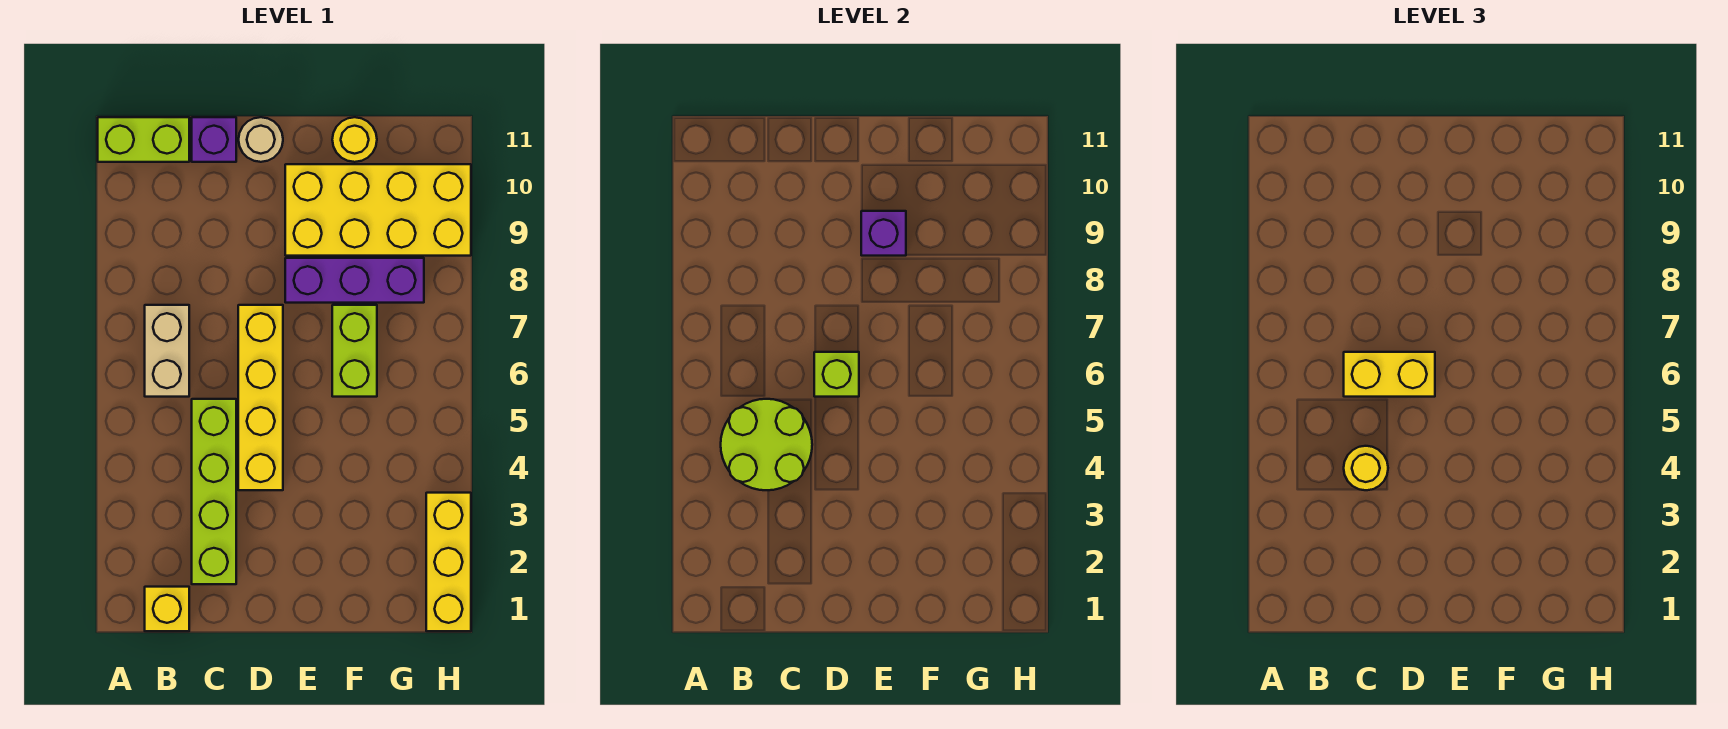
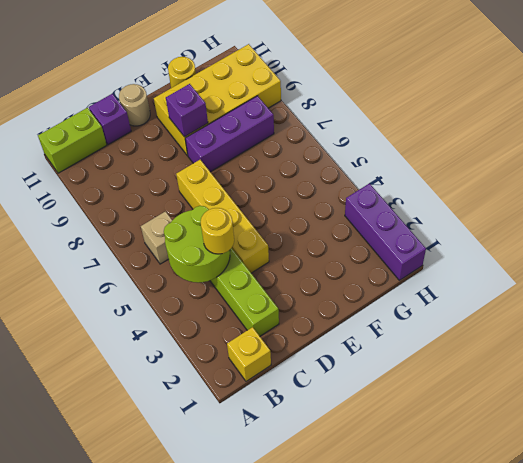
tan 1x2 brick [145,305,189,397] -> tan 1x1 brick [141,211,172,264]
yellow 1x2 brick [1344,352,1435,397] -> none
lime 1x1 brick [814,352,859,397] -> none
lime 1x2 brick [332,305,377,397] -> none
yellow 1x3 brick [426,493,471,631] -> purple 1x3 brick [345,183,426,280]

